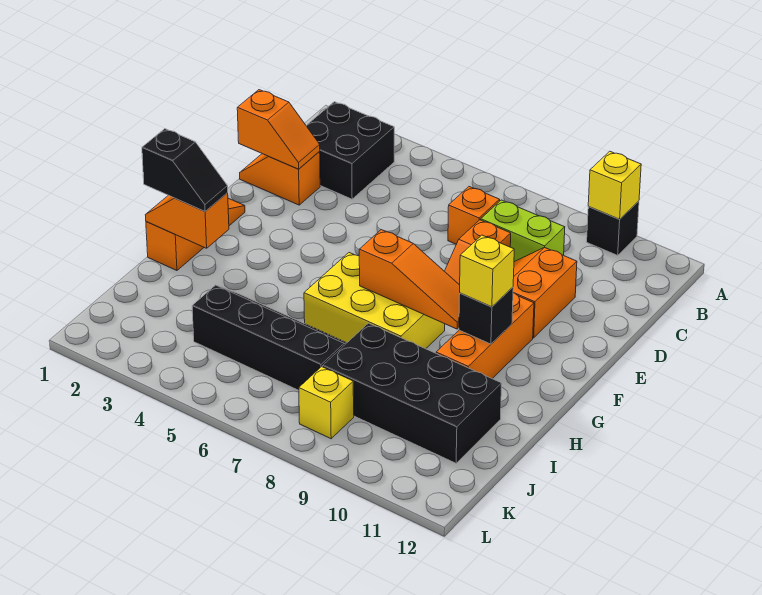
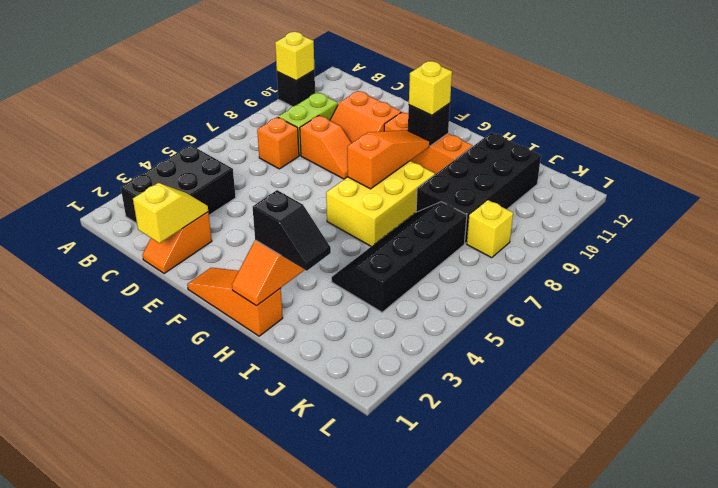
black 2x2 brick [306,102,394,199] -> black 2x3 brick [121,145,236,223]
orange 1x2 slope [237,90,320,169] -> yellow 1x2 slope [133,183,208,243]
black 1x2 slope [142,129,228,211] -> black 1x2 slope turned to [253,190,331,271]

